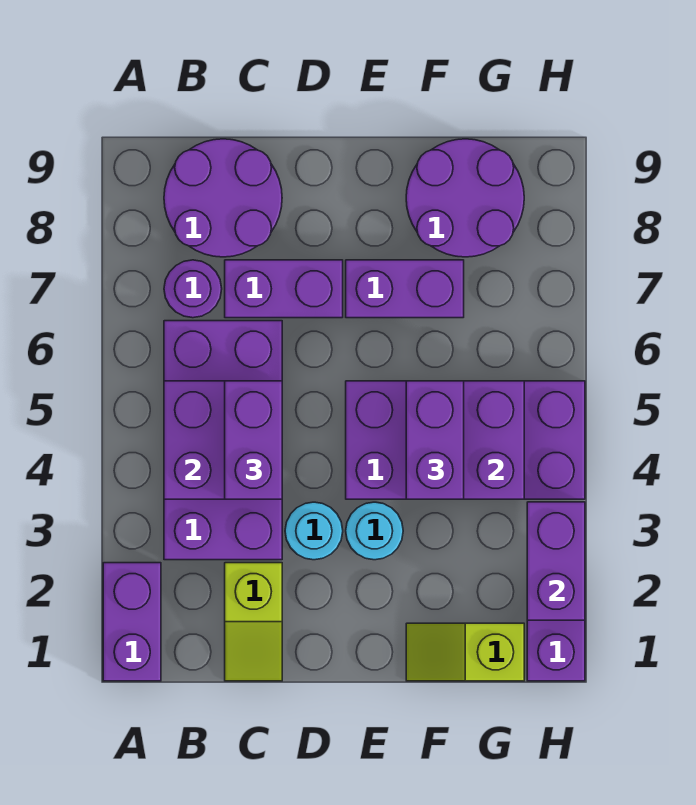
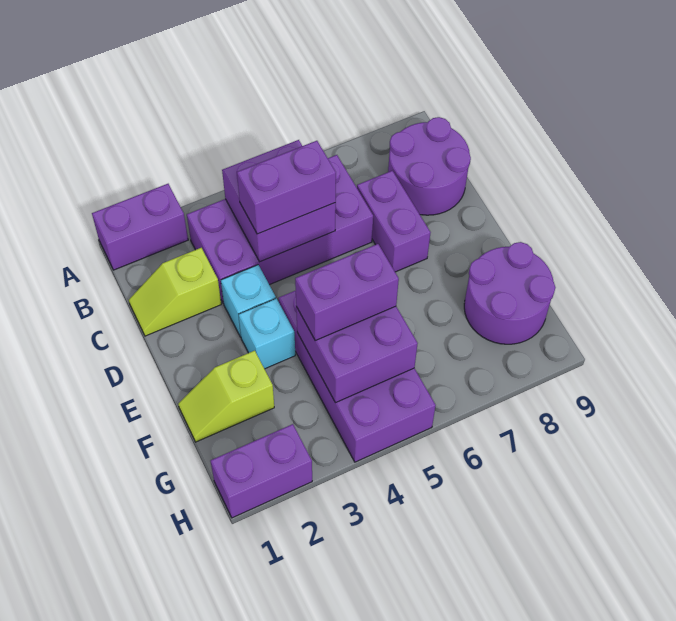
purple 1x1 round brick [164,260,222,318] -> none
cyan 1x1 round brick [285,502,343,560] -> cyan 1x1 brick [221,265,276,337]
cyan 1x1 round brick [346,502,403,560] -> cyan 1x1 brick [239,298,295,369]
purple 1x2 brick [346,260,464,318] -> none
lime 1x2 slope [406,623,524,681] -> lime 1x2 slope turned to [178,351,274,442]
purple 1x2 brick [527,502,585,620] -> none

